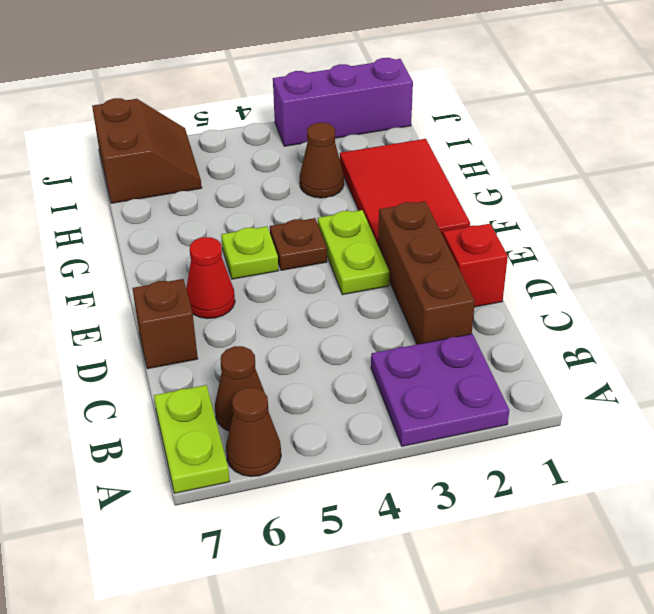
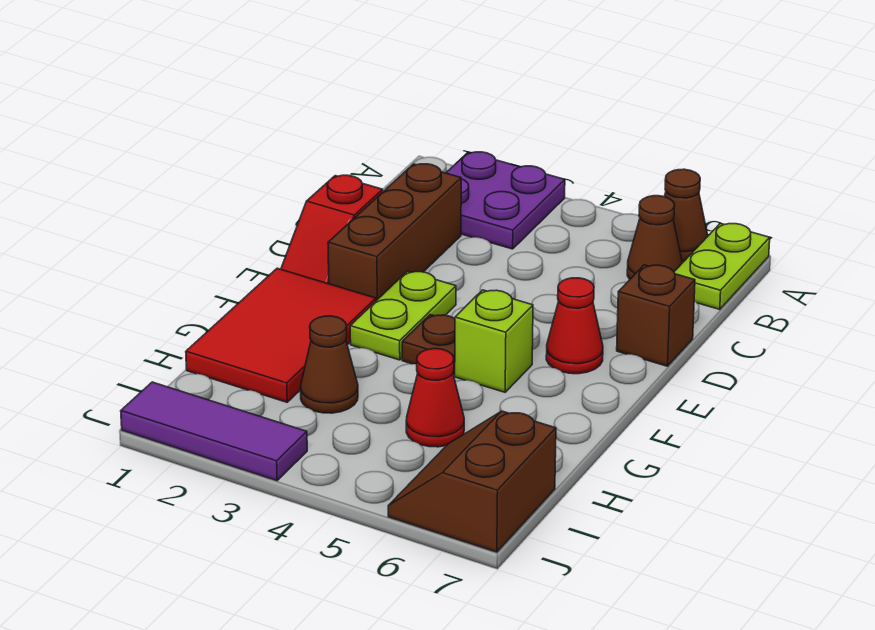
lime 1x1 plate [221,226,279,279] -> lime 1x1 brick [455,290,533,392]
none -> red 1x1 cone [406,349,464,447]
purple 1x3 brick [273,58,413,146] -> purple 1x3 tile [121,382,307,481]

